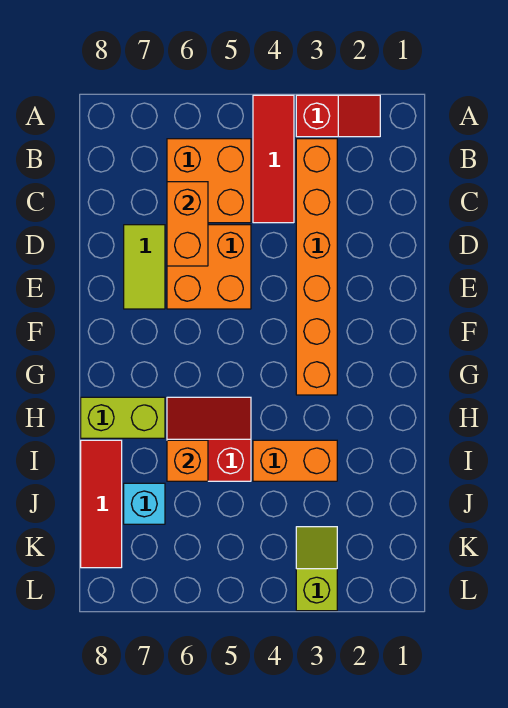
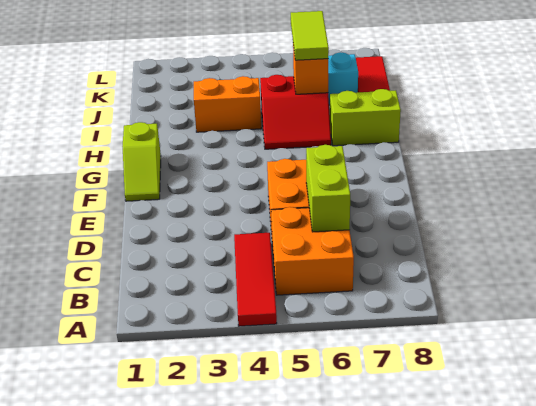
red 1x2 slope [296,95,380,137] -> none
orange 1x6 brick [296,139,337,395] -> none
orange 1x2 brick [167,182,208,266] -> lime 1x2 brick [306,145,350,232]
lime 1x2 tile [124,225,165,309] -> lime 1x2 tile moved to [291,11,329,60]
lime 1x2 slope [296,527,337,611] -> lime 1x2 slope moved to [122,122,161,201]

